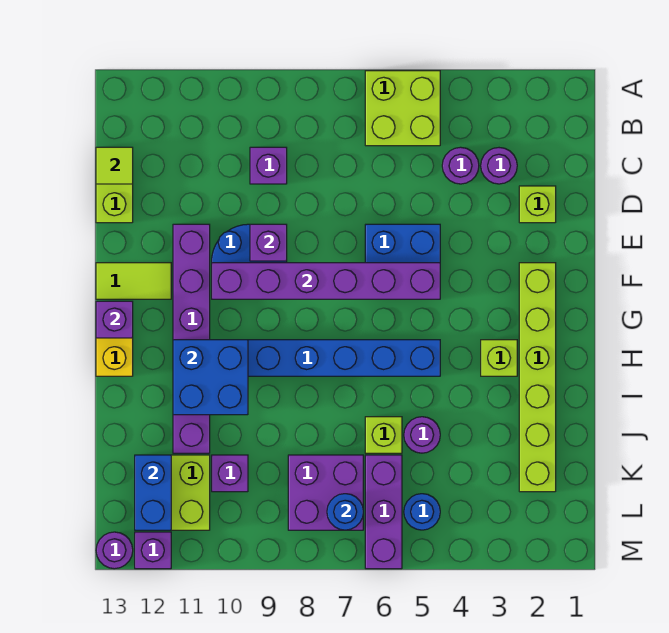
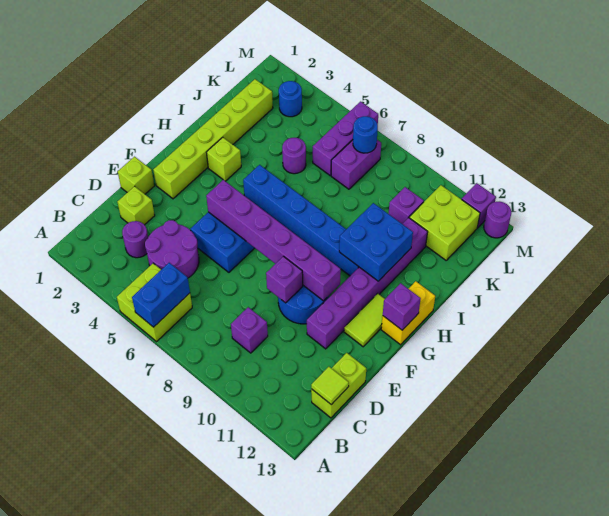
purple 1x1 round brick [442,147,479,184] -> purple 2x2 round brick [145,220,199,278]
lime 1x2 tile [96,263,171,299] -> lime 1x2 tile turned to [344,293,385,347]
lime 1x1 brick [365,417,402,453] -> lime 1x1 brick moved to [118,157,154,194]
purple 2x2 brick [288,455,363,530] -> purple 1x2 brick [331,140,381,189]
blue 1x2 brick [135,455,171,530] -> blue 1x2 brick moved to [132,263,190,327]
blue 1x1 round brick [404,494,440,530] -> blue 1x1 round brick moved to [279,81,302,117]

